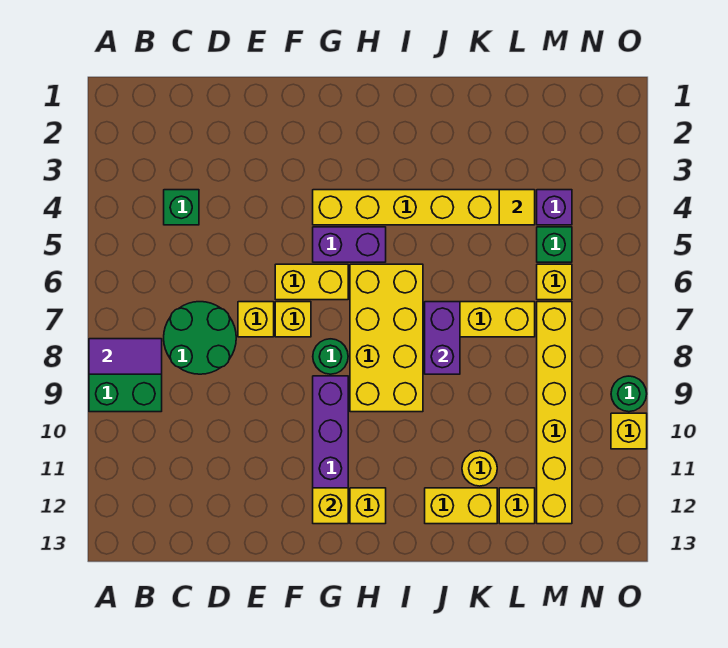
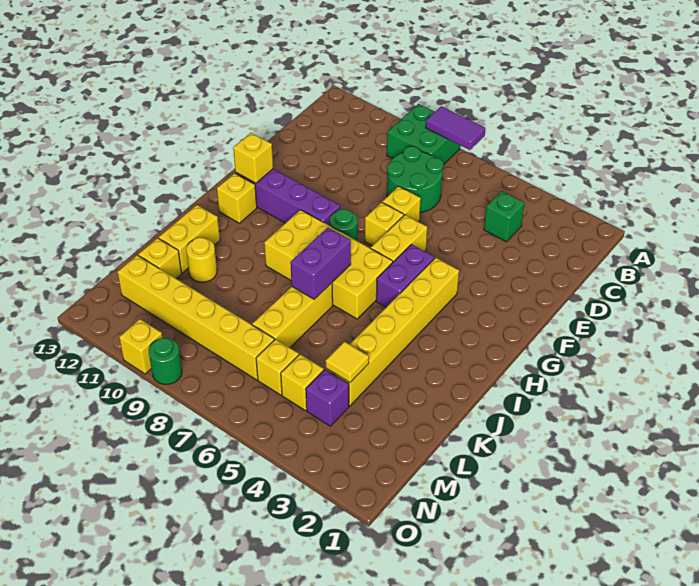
purple 1x2 tile [89,339,162,374] -> purple 1x2 tile turned to [426,106,485,150]
purple 1x2 brick [425,302,460,374] -> purple 1x2 brick turned to [290,228,351,299]
green 1x1 brick [537,227,572,262] -> yellow 1x1 brick [281,354,324,410]

